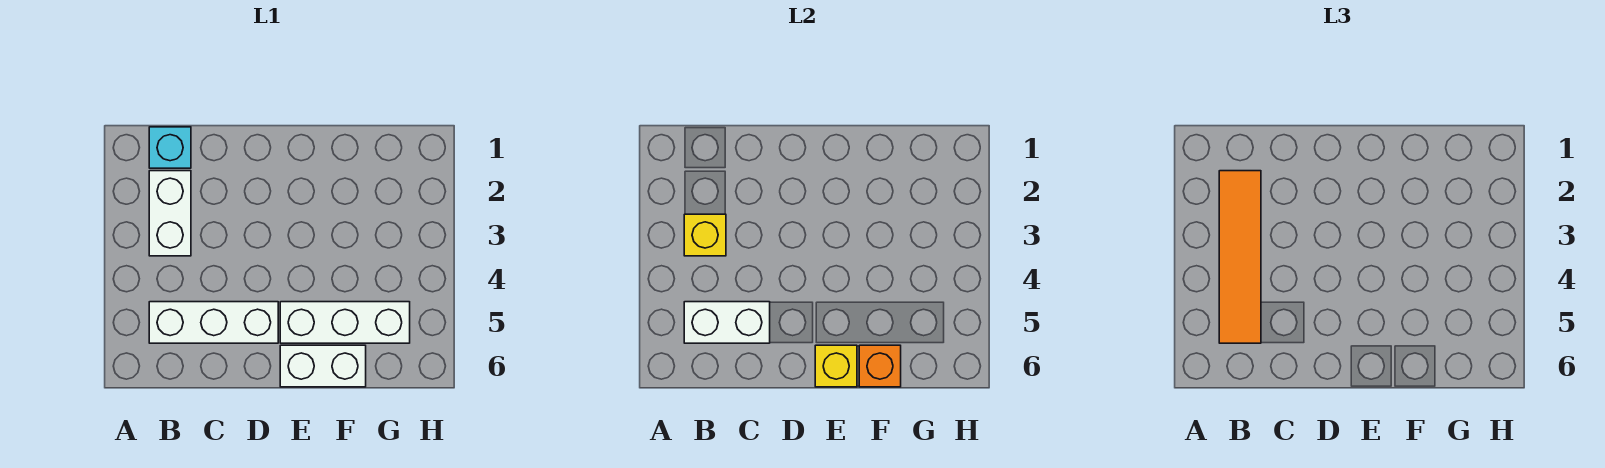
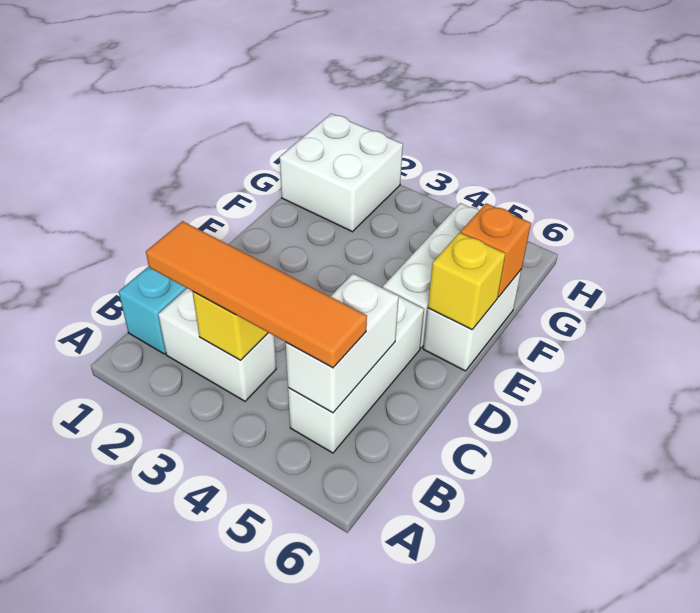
none -> white 2x2 brick [280,114,403,232]

